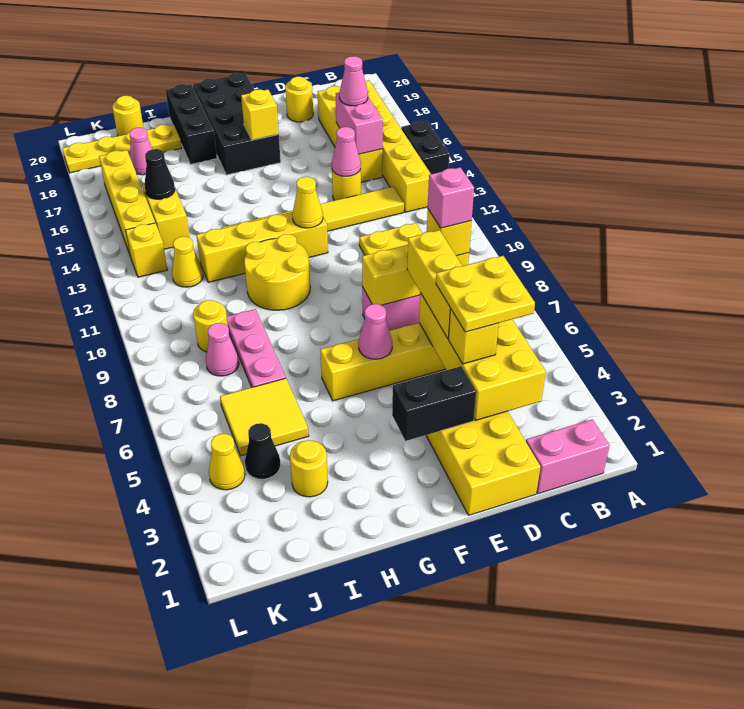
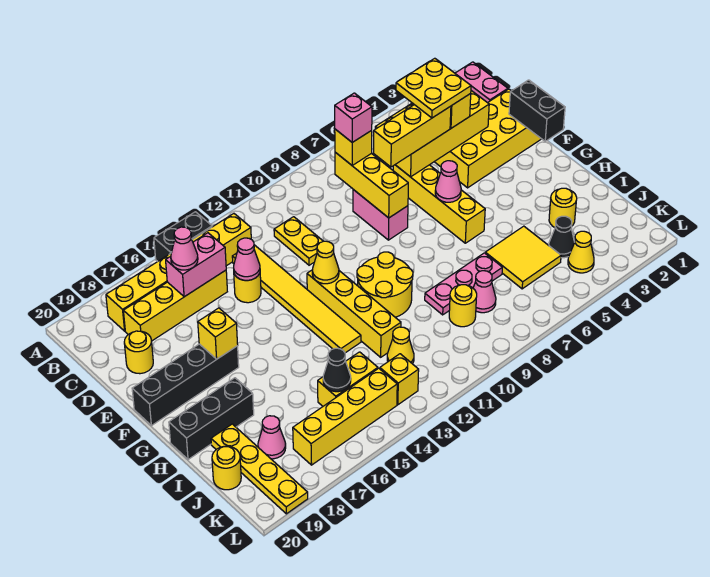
black 1x2 brick [392,366,476,441] -> black 1x2 brick moved to [509,80,565,141]
black 2x4 brick [193,73,281,175] -> black 1x4 brick [132,344,239,426]

